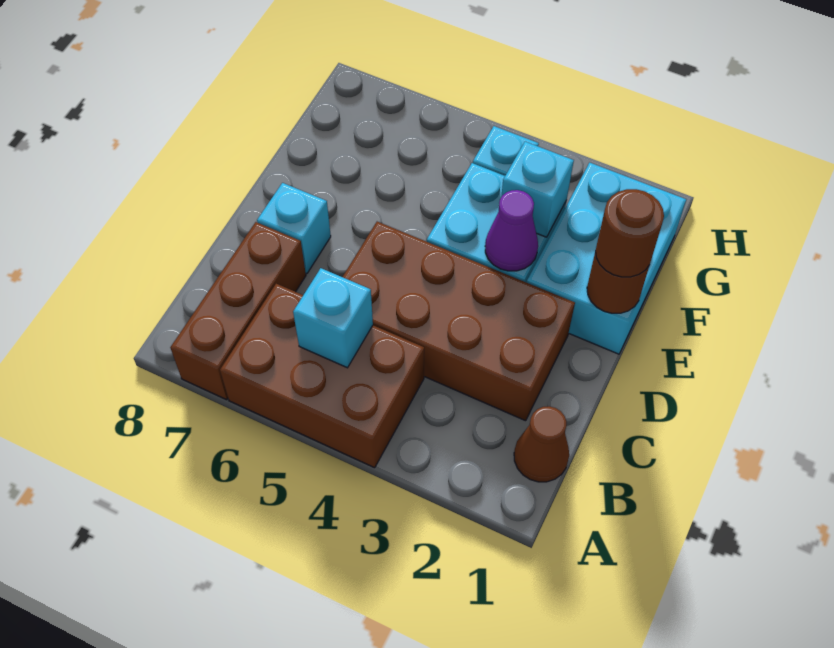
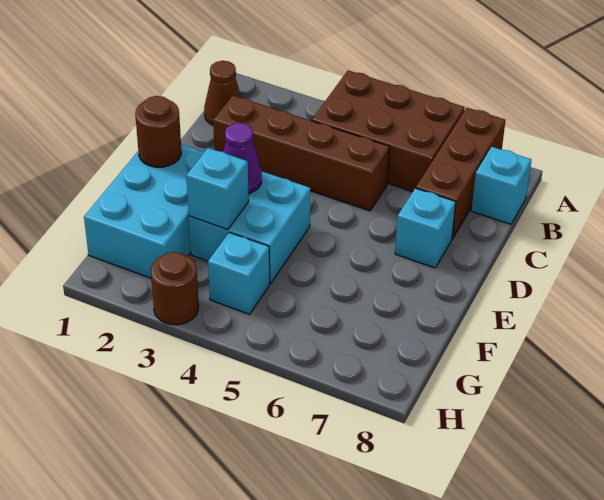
cyan 1x1 brick [293,268,373,368] -> cyan 1x1 brick moved to [472,147,531,224]
brown 2x4 brick [343,222,575,421] -> brown 1x4 brick [213,96,390,211]
brown 1x1 round brick [596,189,664,277] -> brown 1x1 round brick moved to [151,252,199,325]

